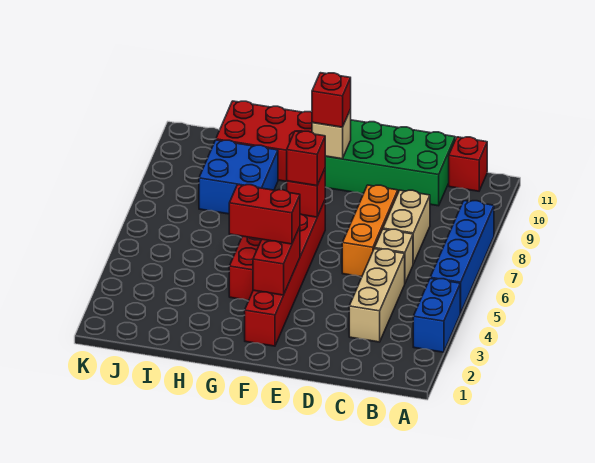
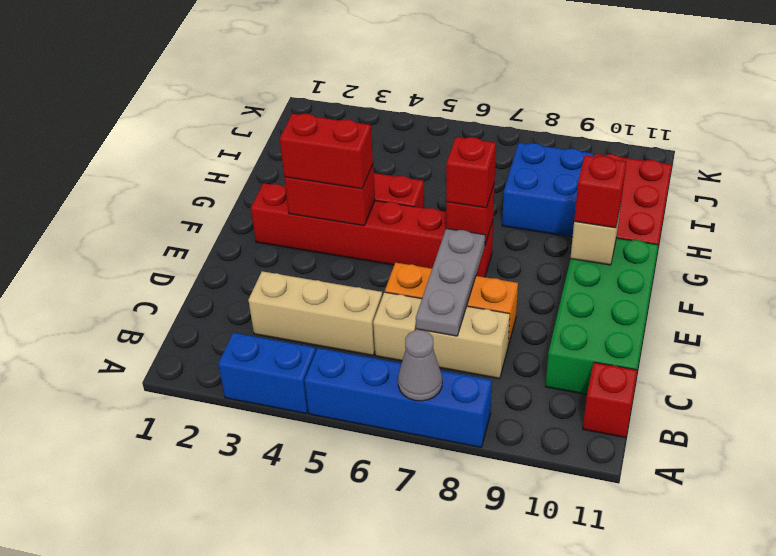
none -> grey 1x1 cone [398,330,442,401]
none -> grey 1x3 plate [416,229,485,336]
red 1x2 brick [229,184,300,244] -> red 1x2 brick turned to [280,114,373,189]

